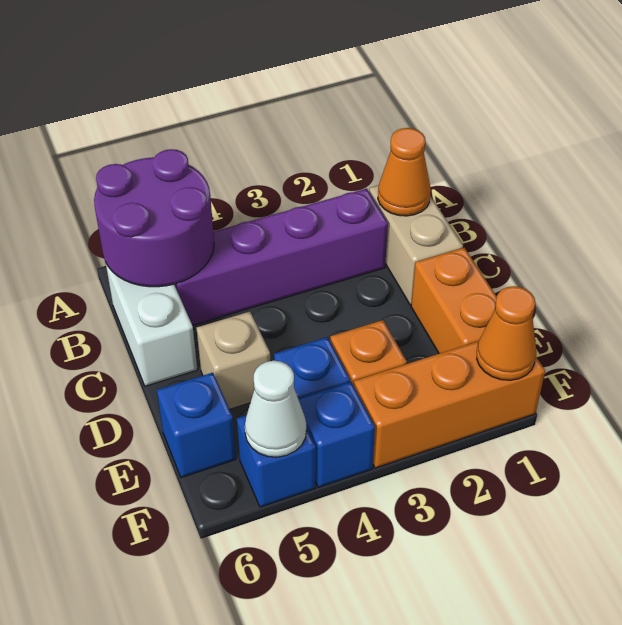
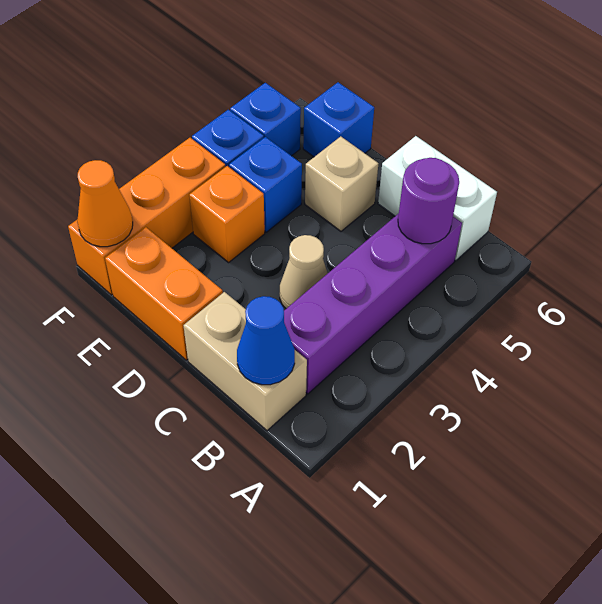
purple 2x2 round brick [94,149,214,287] -> purple 1x1 round brick [398,158,459,244]
orange 1x1 cone [378,128,431,216] -> blue 1x1 cone [237,296,295,385]
none -> tan 1x1 cone [280,235,328,308]
white 1x1 cone [245,361,306,457] -> none

